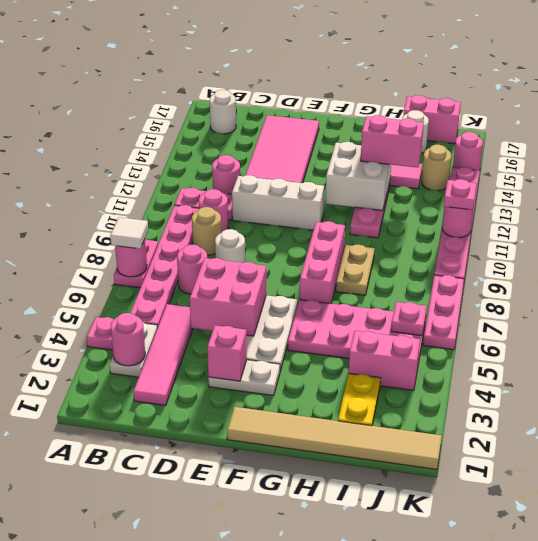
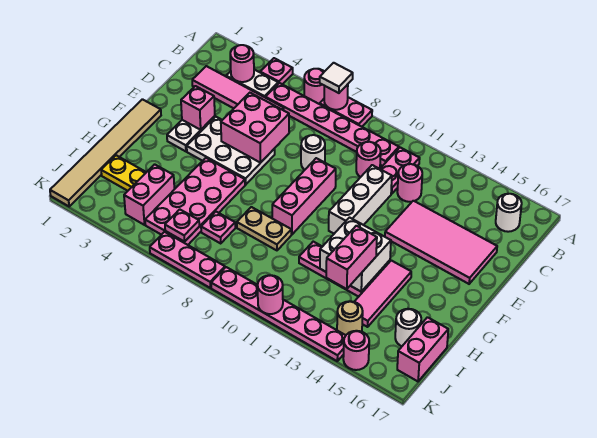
pink 1x1 round brick [177,245,207,294] -> pink 1x1 round brick moved to [304,69,324,104]
tan 1x1 round brick [192,207,221,255] -> none
pink 1x3 brick [300,221,345,304] -> pink 1x3 brick turned to [272,158,336,234]
pink 1x1 plate [444,179,477,210] -> pink 1x1 plate moved to [201,211,235,243]

